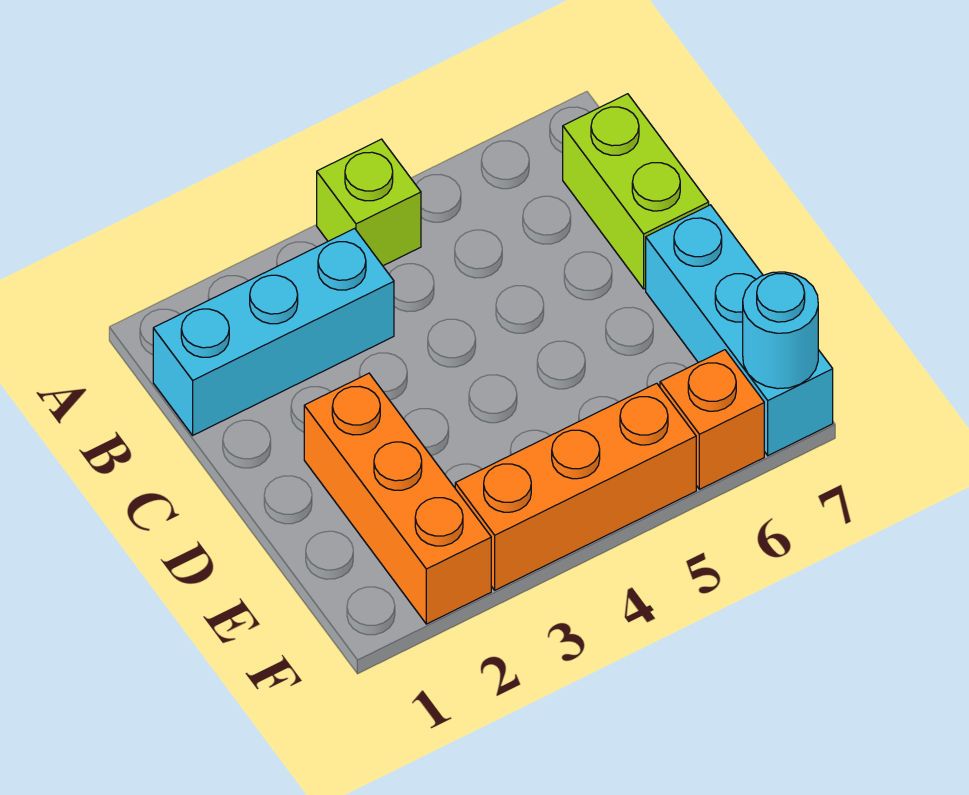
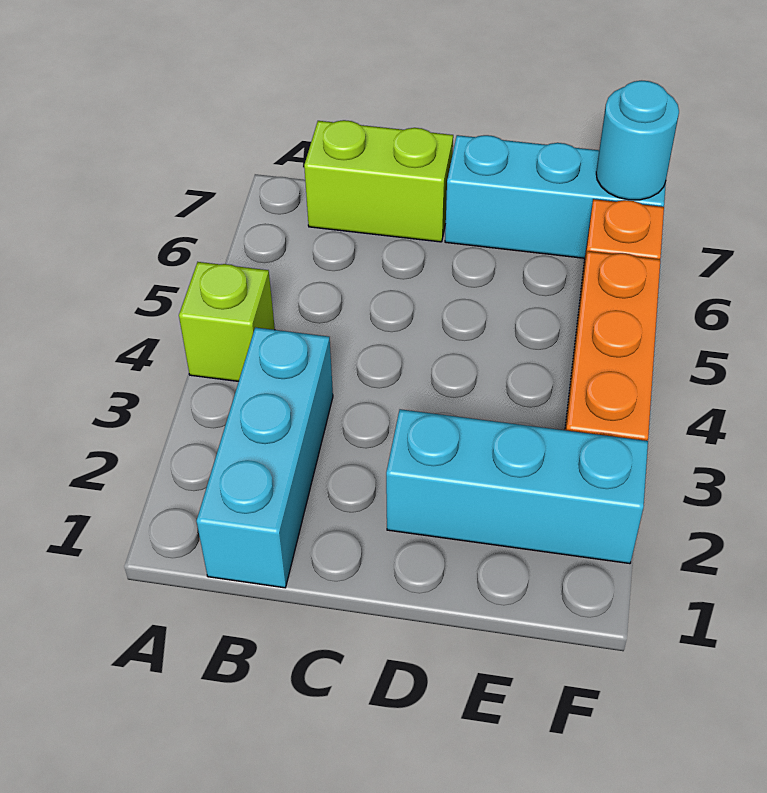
orange 1x3 brick [304,373,491,624] -> cyan 1x3 brick [386,409,648,564]

